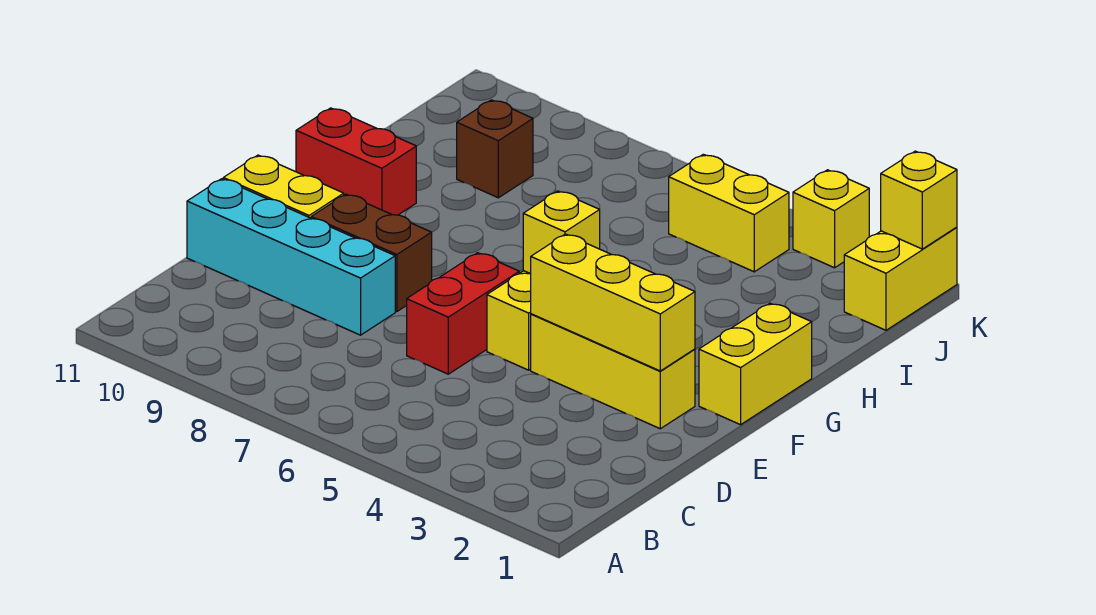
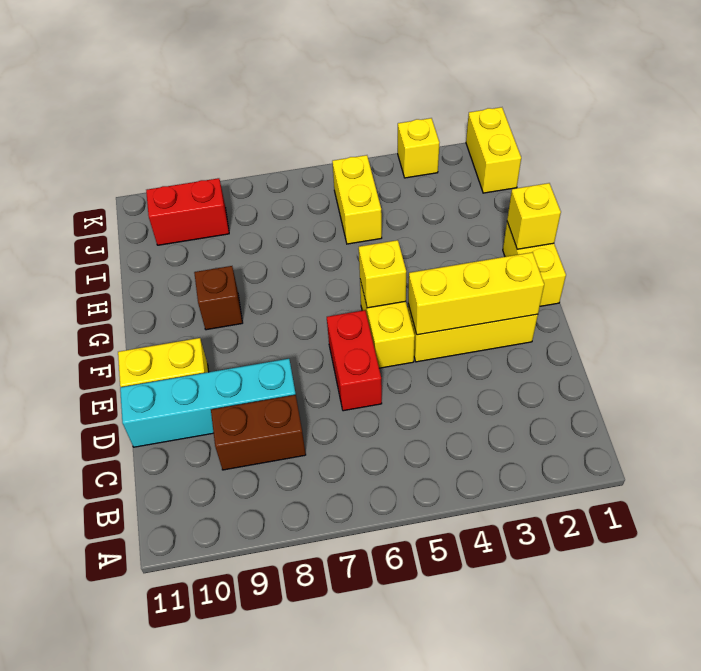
brown 1x2 brick [311,194,432,312] -> brown 1x2 brick moved to [211,395,306,470]
red 1x2 brick [296,108,416,215] -> red 1x2 brick moved to [146,178,229,245]
brown 1x1 brick [457,100,533,198] -> brown 1x1 brick moved to [194,266,242,330]
yellow 1x2 brick [669,154,789,272] -> yellow 1x2 brick turned to [332,155,382,244]
yellow 1x1 brick [881,151,957,249] -> yellow 1x1 brick moved to [507,183,561,249]

